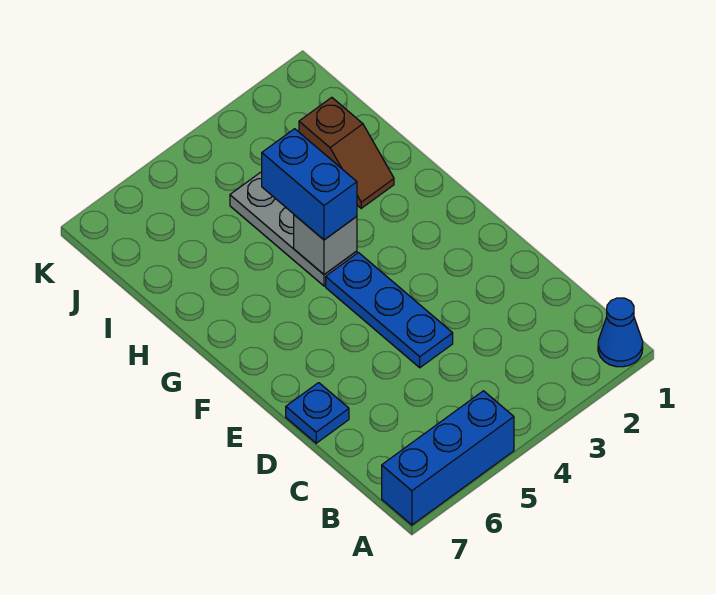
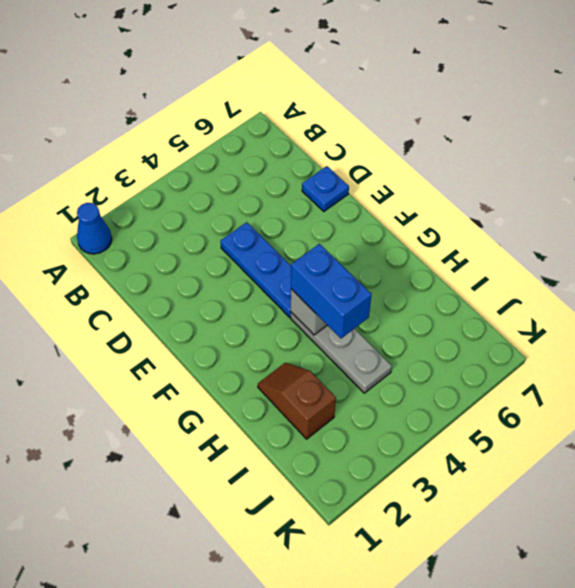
blue 1x3 brick [382,391,514,525] -> none

